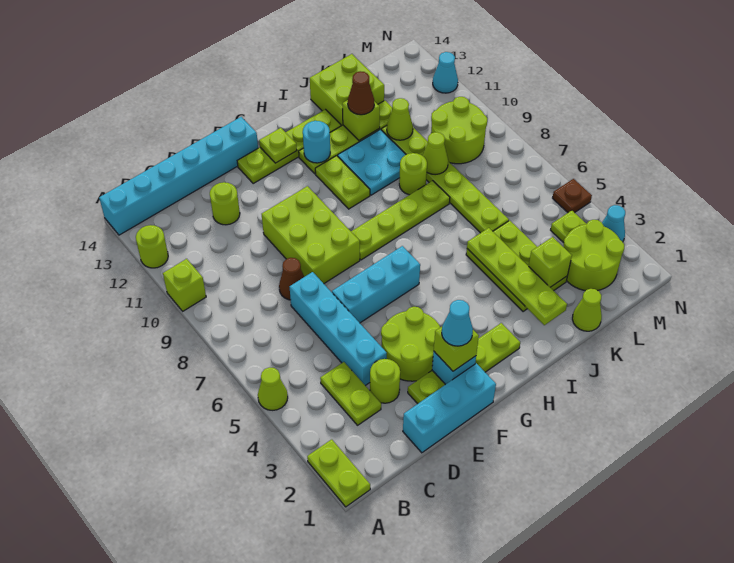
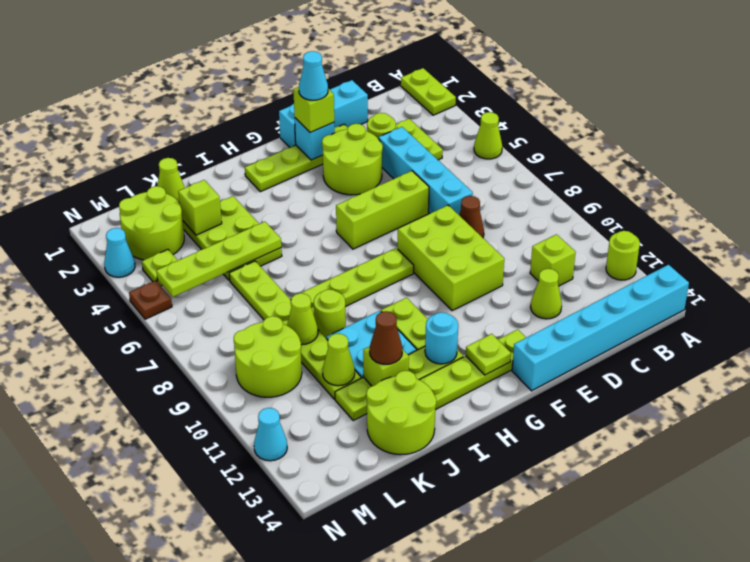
lime 1x1 brick [163,259,206,311] -> lime 1x1 brick moved to [530,234,576,286]
lime 1x1 round brick [210,182,240,225] -> lime 1x1 cone [531,269,562,319]
cyan 1x3 brick [332,246,420,323] -> lime 1x3 brick [336,171,429,249]
lime 1x4 plate [467,228,567,325] -> lime 1x4 plate turned to [156,222,281,297]
lime 2x2 brick [310,54,384,126] -> lime 2x2 round brick [366,371,436,455]

